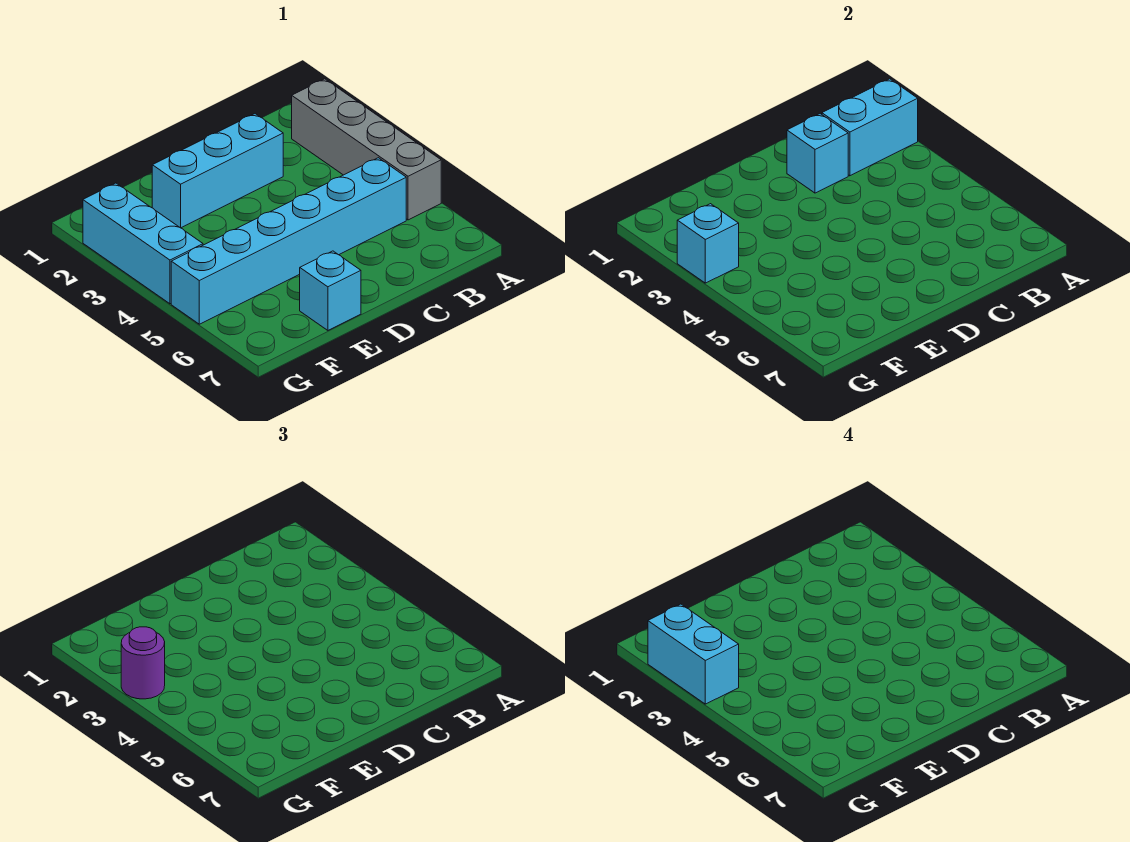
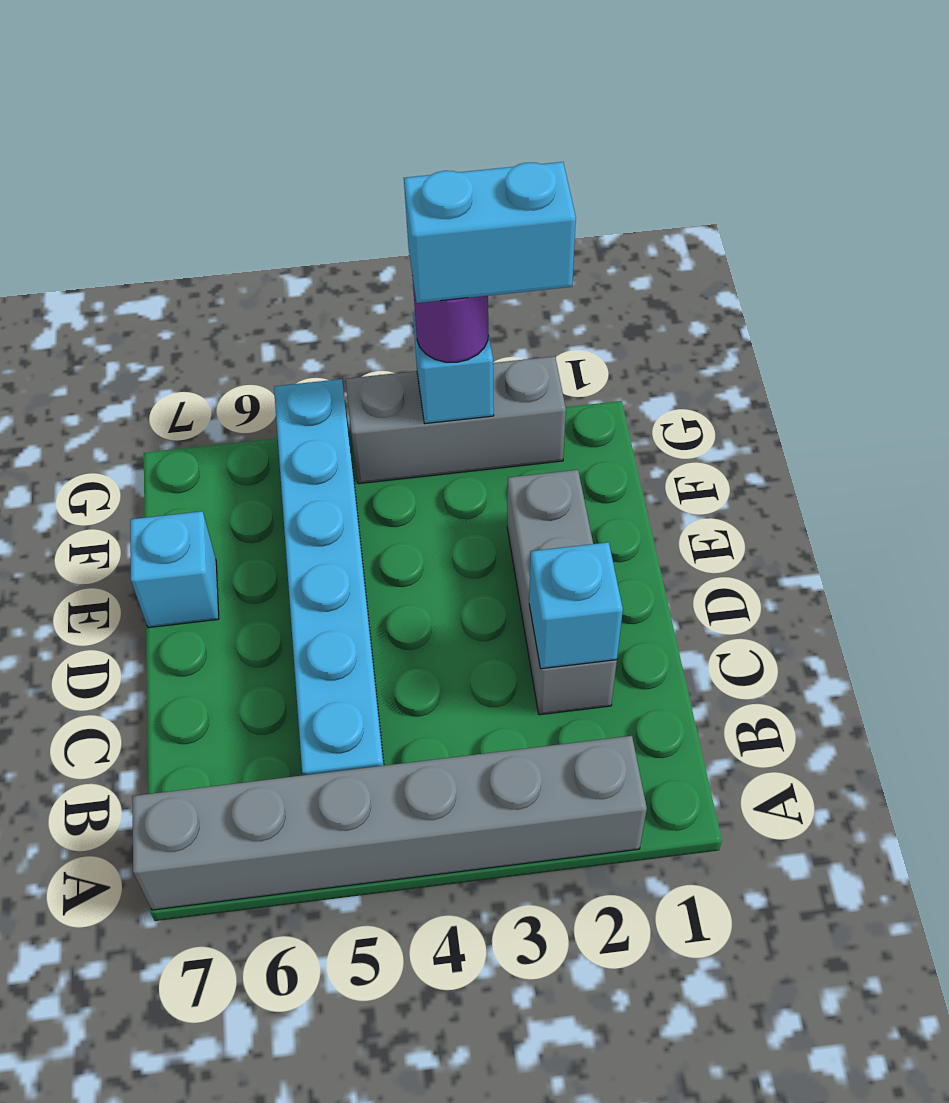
grey 1x4 brick [292,79,441,220] -> grey 1x6 brick [132,736,647,910]
cyan 1x2 brick [822,79,918,176] -> none
cyan 1x3 brick [152,114,283,228] -> grey 1x3 brick [507,470,617,715]
cyan 1x3 brick [83,183,203,304] -> grey 1x3 brick [346,356,566,484]

